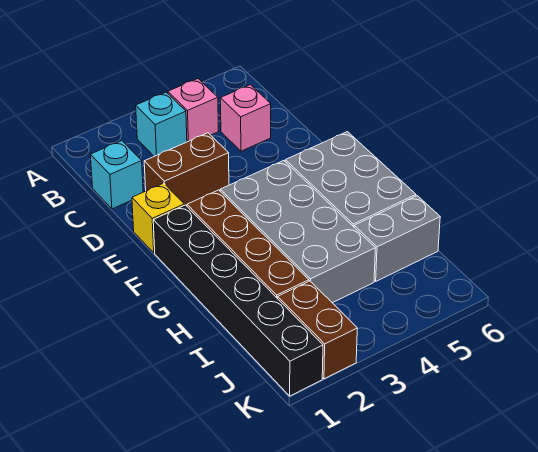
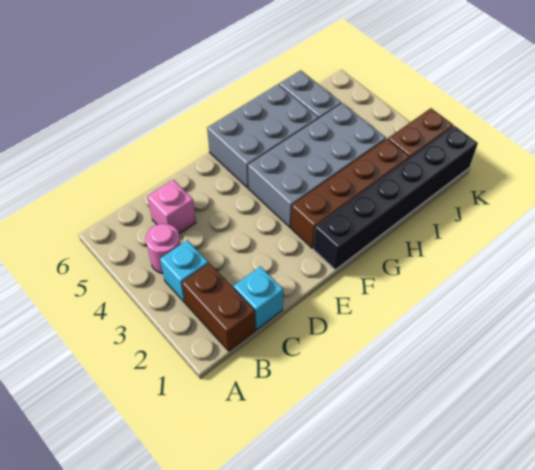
pink 1x1 brick [168,79,219,142] -> pink 1x1 round brick [146,224,181,274]
brown 1x2 brick [144,133,229,206] -> brown 1x2 brick moved to [182,263,255,351]
yellow 1x1 brick [132,183,184,253] -> none

